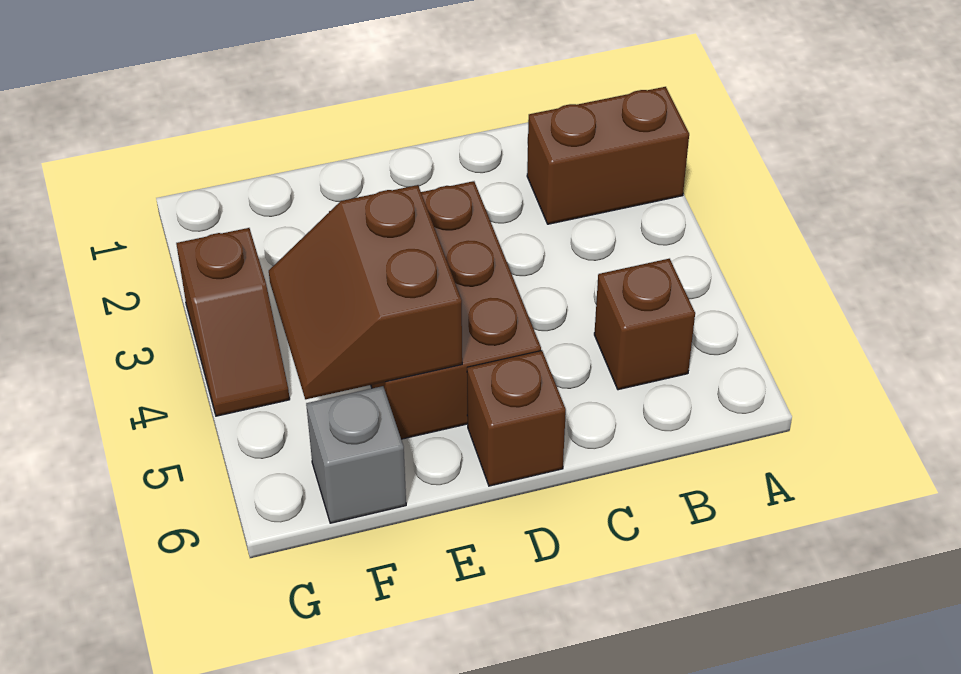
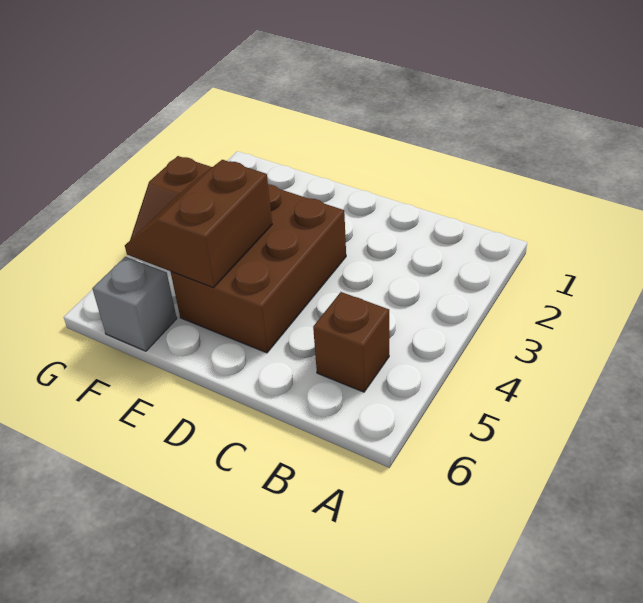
brown 1x2 brick [527,87,689,224] -> none
brown 1x1 brick [467,351,566,486] -> none

